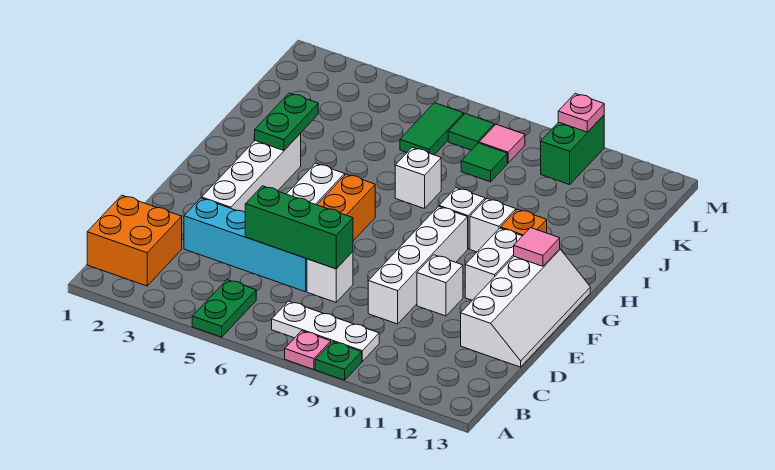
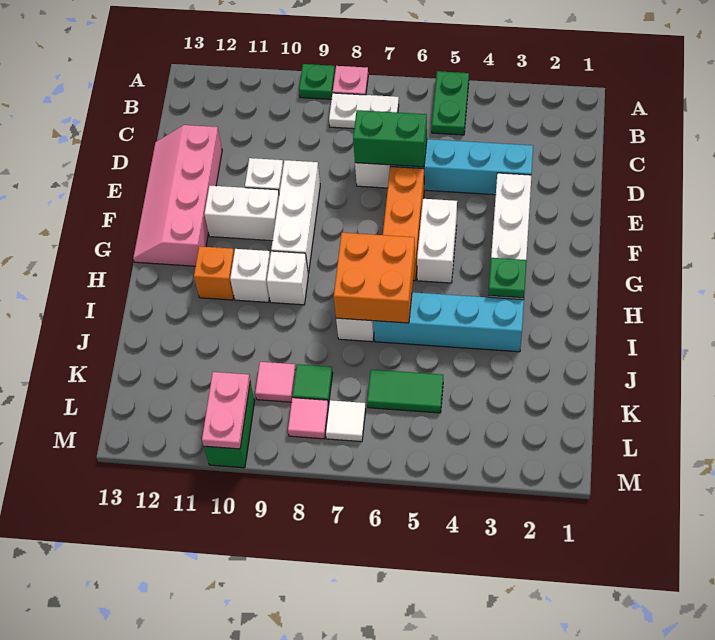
orange 2x2 brick [87,195,182,286] -> orange 2x2 brick moved to [334,233,415,323]
white 1x3 plate [272,301,379,361] -> white 1x2 plate [329,93,399,129]
green 1x3 brick [245,186,353,269] -> green 1x2 brick [353,110,427,167]
white 1x4 brick [368,206,468,324] -> white 1x3 brick [271,160,320,273]
white 2x4 slope [461,249,590,367] -> pink 2x4 slope [133,125,222,266]
white 1x2 brick [465,228,522,300] -> white 1x2 brick turned to [204,186,279,241]
pink 1x1 tile [514,228,560,266] -> pink 1x1 tile moved to [255,362,296,402]
green 1x2 plate [255,93,318,151] -> green 1x1 plate [488,258,527,298]
none -> cyan 1x4 brick [373,292,524,352]
green 1x2 tile [400,103,464,155] -> green 1x2 tile turned to [367,370,443,413]
green 1x1 tile [448,113,494,150] -> white 1x1 tile [326,400,366,442]
pink 1x1 plate [558,93,604,132] -> pink 1x2 plate [202,372,250,449]

